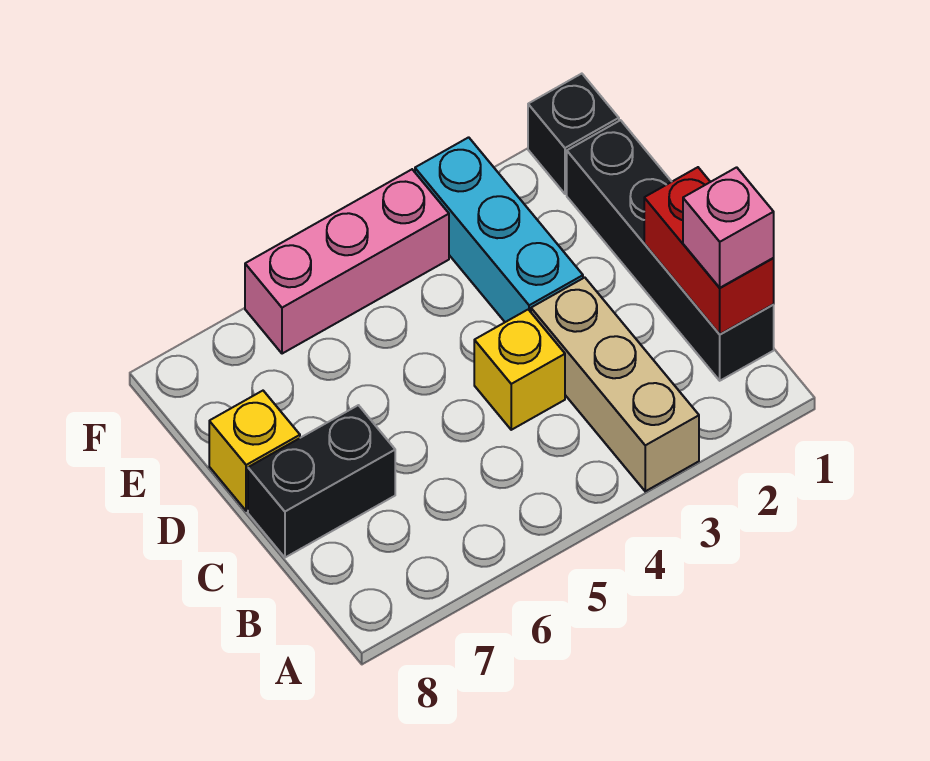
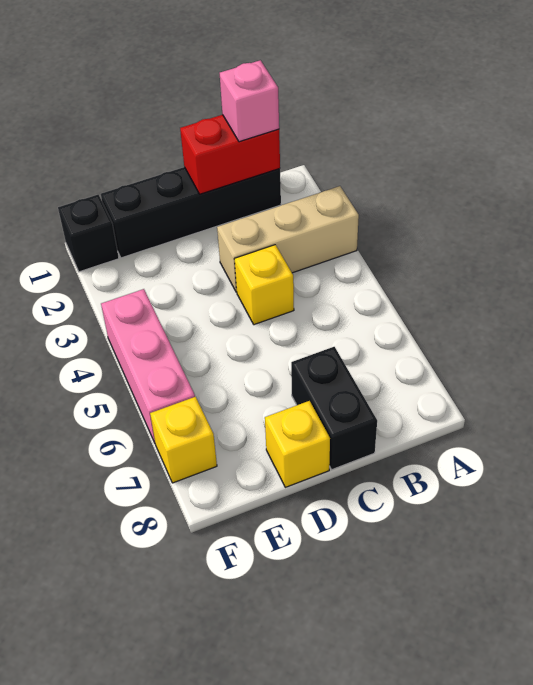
cyan 1x3 brick [415,137,583,322] -> none
none -> yellow 1x1 brick [150,397,217,483]

